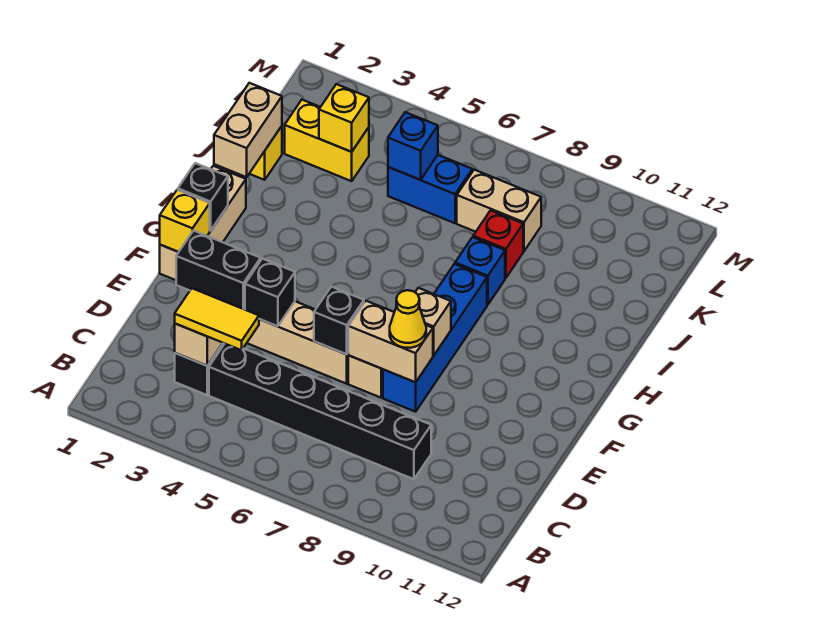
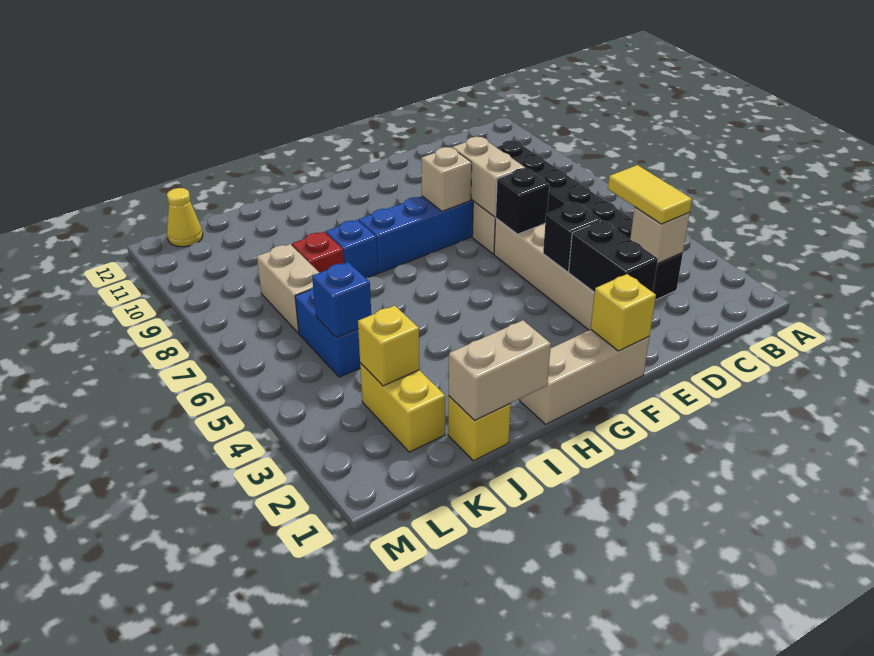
yellow 1x1 cone [390,290,426,348] -> yellow 1x1 cone moved to [167,188,203,247]
black 1x1 brick [178,163,228,231] -> none

